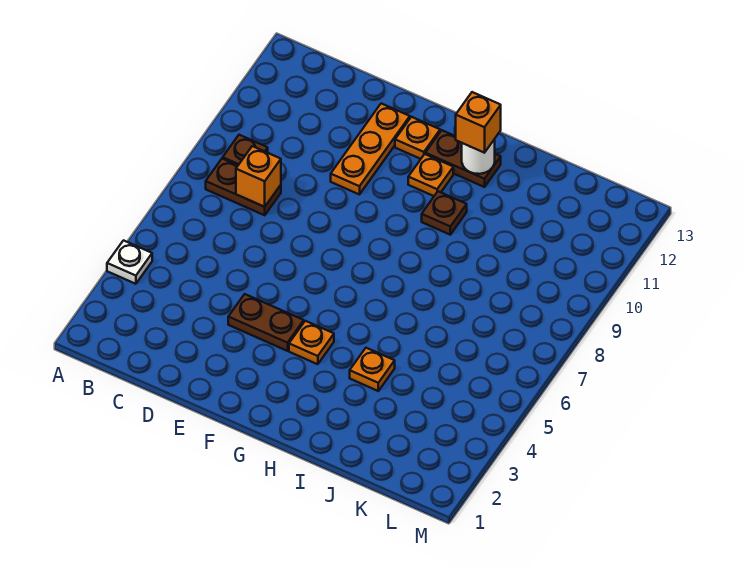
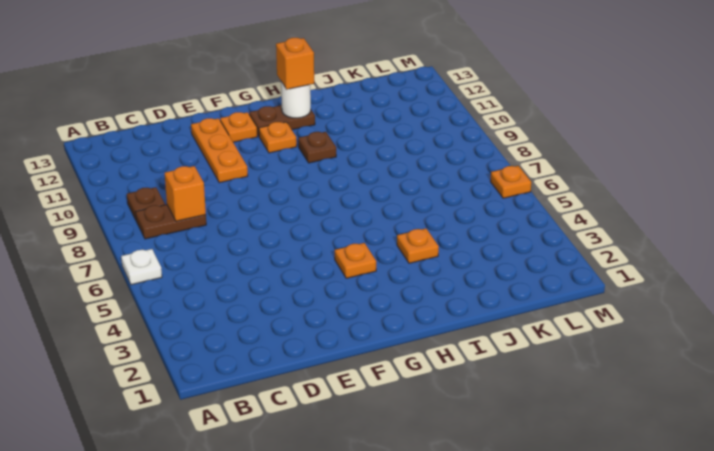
white 1x1 plate [107,240,152,284] -> white 1x1 plate moved to [121,249,162,285]
brown 1x2 plate [228,294,304,351] -> none
none -> orange 1x1 plate [490,166,531,198]

